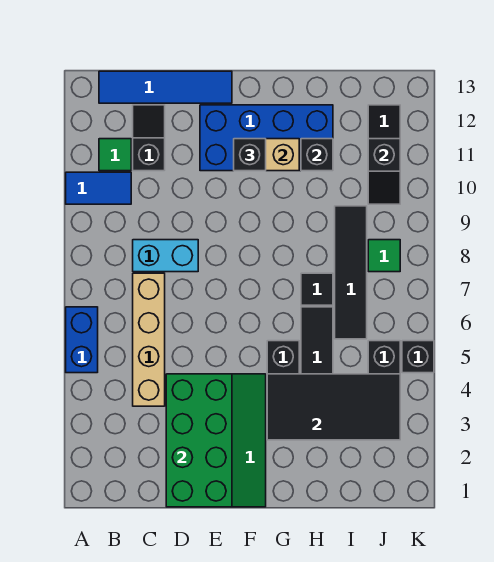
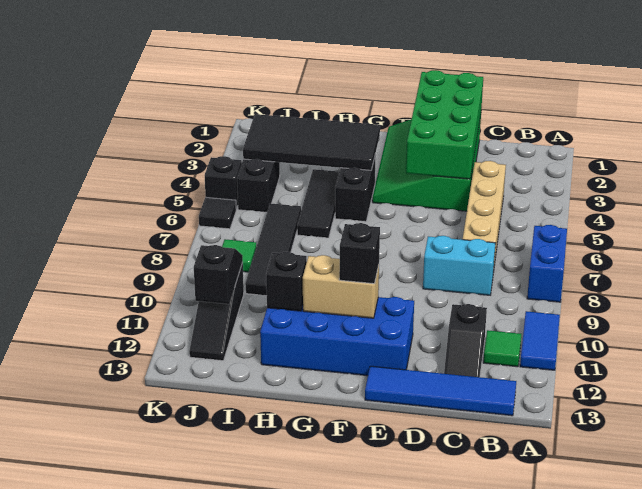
blue 1x2 brick [66,307,98,373] -> blue 1x2 brick moved to [527,225,567,302]
blue 1x2 tile [66,172,131,204] -> blue 1x2 tile turned to [520,311,560,370]
black 1x1 tile [301,273,333,305] -> black 1x1 tile moved to [199,197,236,229]

